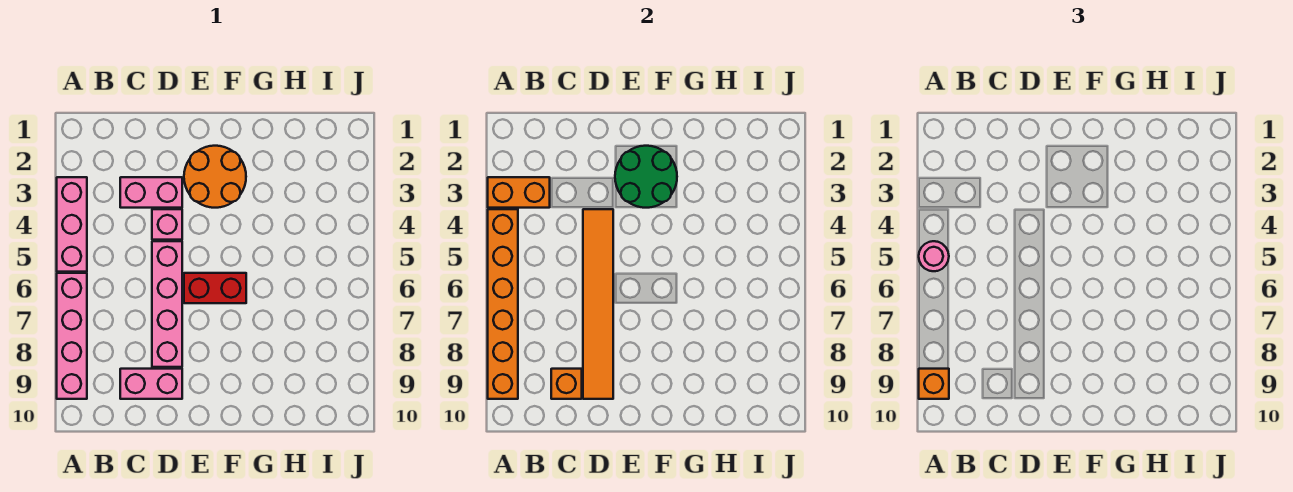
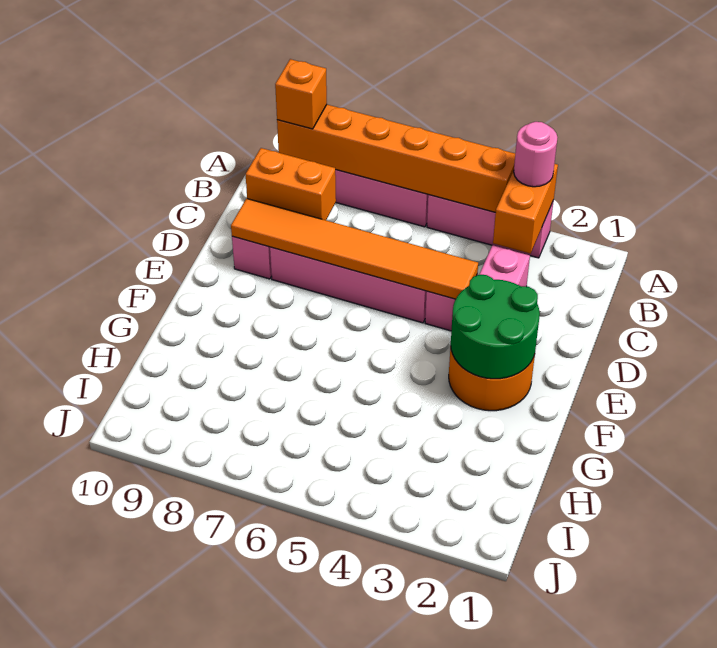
pink 1x1 round brick [919,241,949,271] -> pink 1x1 round brick moved to [514,122,558,187]
orange 1x1 brick [551,369,582,399] -> orange 1x2 brick [246,148,336,220]
red 1x2 brick [184,273,246,303] -> none

